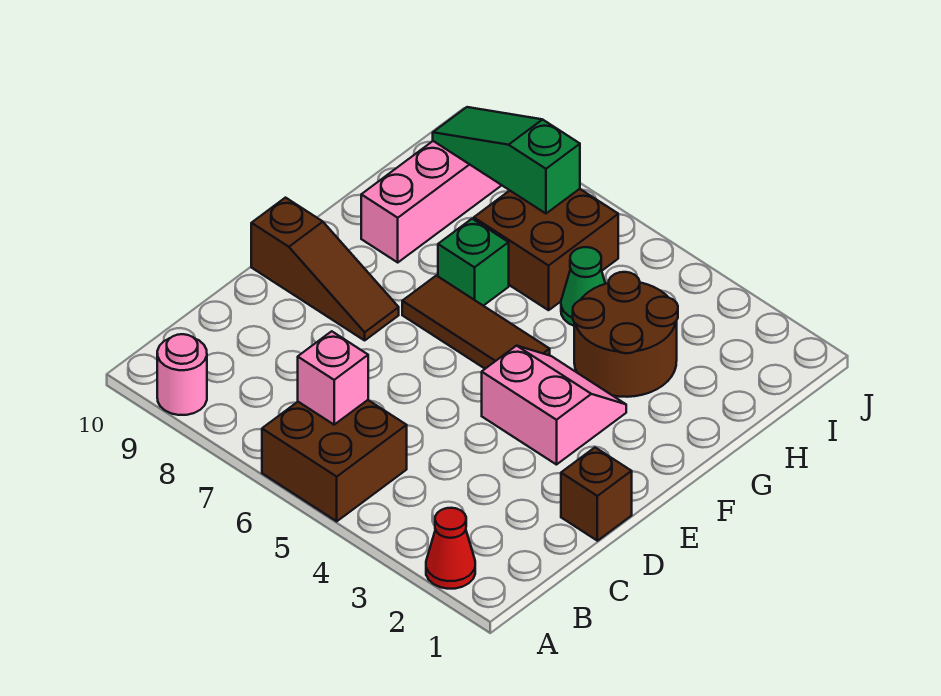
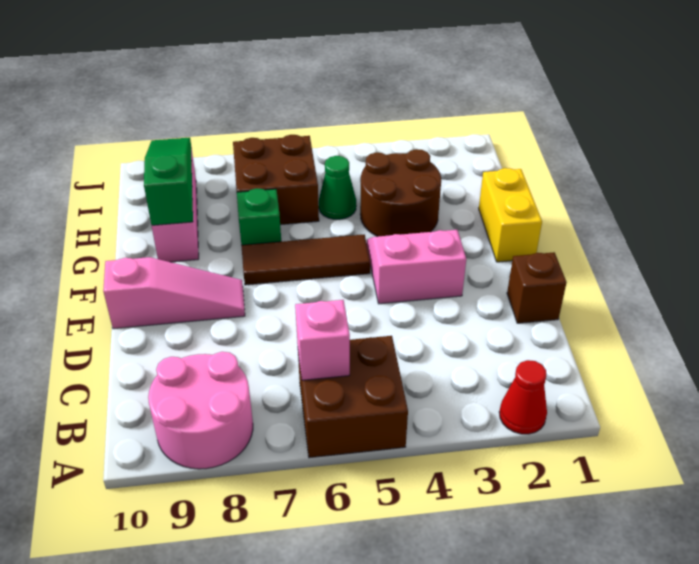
pink 1x1 round brick [157,334,207,415] -> pink 2x2 round brick [148,352,253,469]
brown 1x3 slope [251,198,399,340] -> pink 1x3 slope [103,257,245,329]
none -> yellow 1x2 brick [479,168,542,262]
green 1x3 slope [433,107,580,213] -> green 1x3 slope turned to [144,137,193,225]

